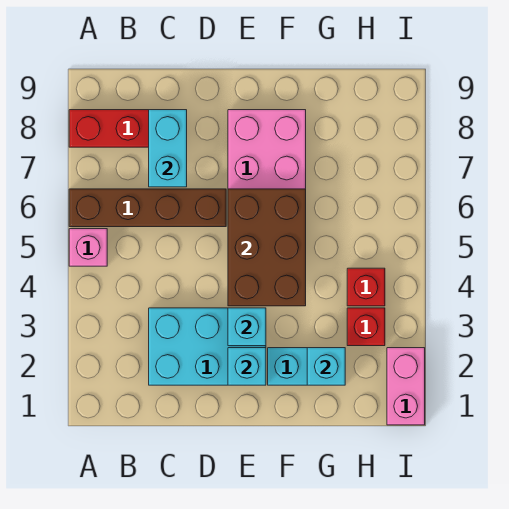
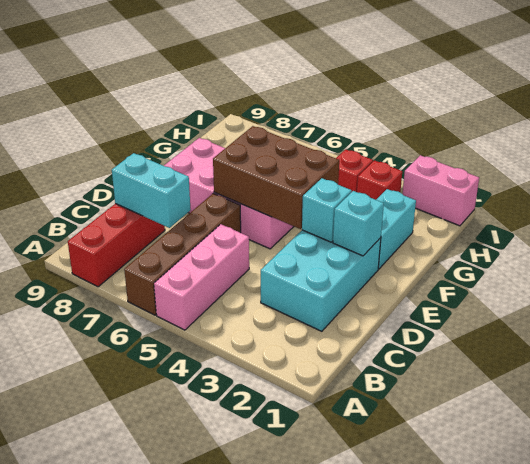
pink 1x1 brick [69,229,107,266] -> pink 1x3 brick [154,224,249,330]
cyan 1x1 brick [307,348,345,385] -> none

